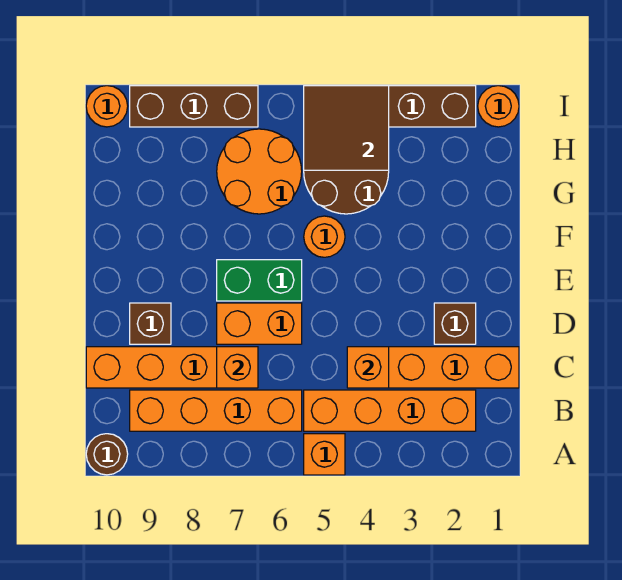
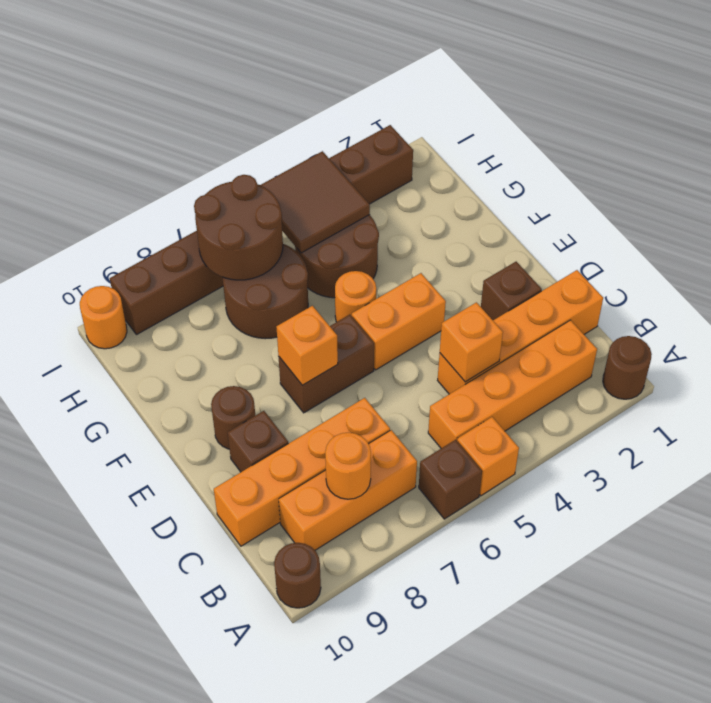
none -> brown 1x1 round brick [603,336,652,399]
none -> brown 1x1 brick [419,440,482,519]
orange 1x4 brick [130,390,302,431] -> orange 1x3 brick [279,430,417,550]
orange 1x1 brick [217,347,258,388] -> orange 1x1 brick moved to [277,306,338,385]
orange 1x2 brick [217,303,302,344] -> orange 1x2 brick moved to [352,273,446,370]
green 1x2 brick [217,260,302,301] -> brown 1x2 brick [278,315,374,413]
none -> brown 1x1 round brick [211,386,255,449]
orange 2x2 round brick [217,129,302,214] -> brown 2x2 round brick [223,244,308,339]
none -> brown 2x2 round brick [194,175,283,280]
orange 1x1 round brick [478,86,519,127] -> orange 1x1 round brick moved to [325,432,371,499]

